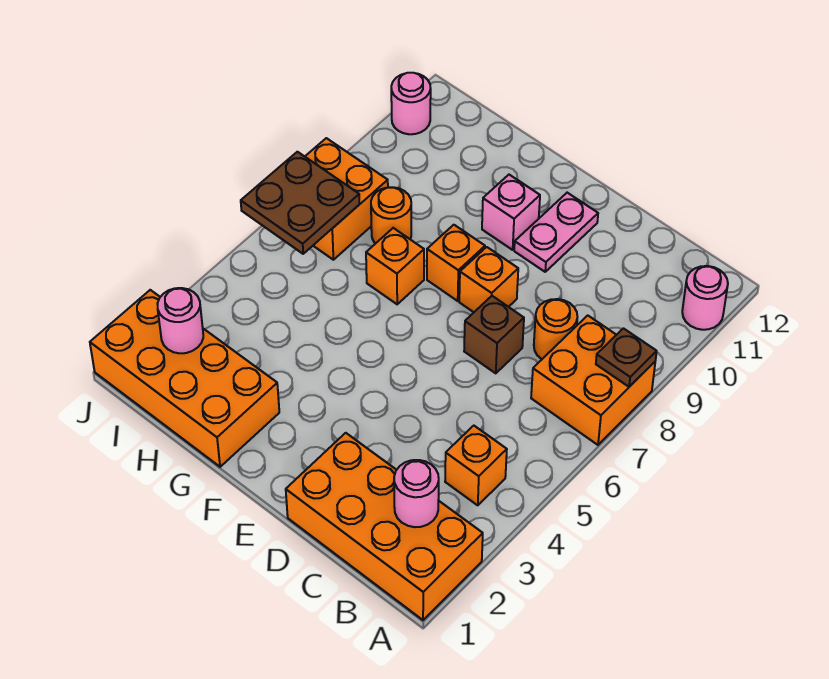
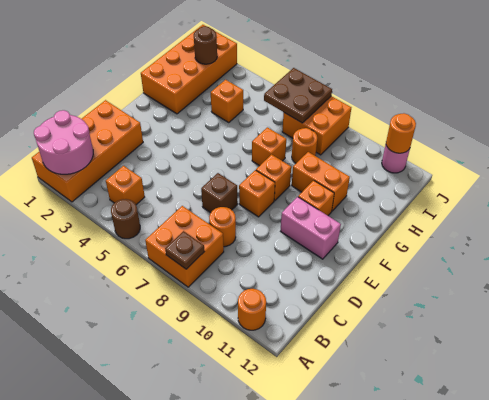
none -> brown 1x1 round brick [111,199,140,239]
pink 1x1 round brick [682,266,728,330] -> orange 1x1 round brick [238,289,266,330]
pink 1x1 round brick [394,460,439,527] -> pink 2x2 round brick [34,110,93,174]
pink 1x2 plate [514,193,598,272] -> pink 1x2 brick [281,197,341,259]
pink 1x1 brick [482,175,540,250] -> orange 1x1 brick [298,180,334,216]
none -> orange 1x2 brick [292,152,350,211]
none -> orange 1x1 brick [211,80,243,122]
pink 1x1 round brick [157,288,203,353] -> brown 1x1 round brick [194,26,217,64]
none -> orange 1x1 round brick [386,113,416,153]

